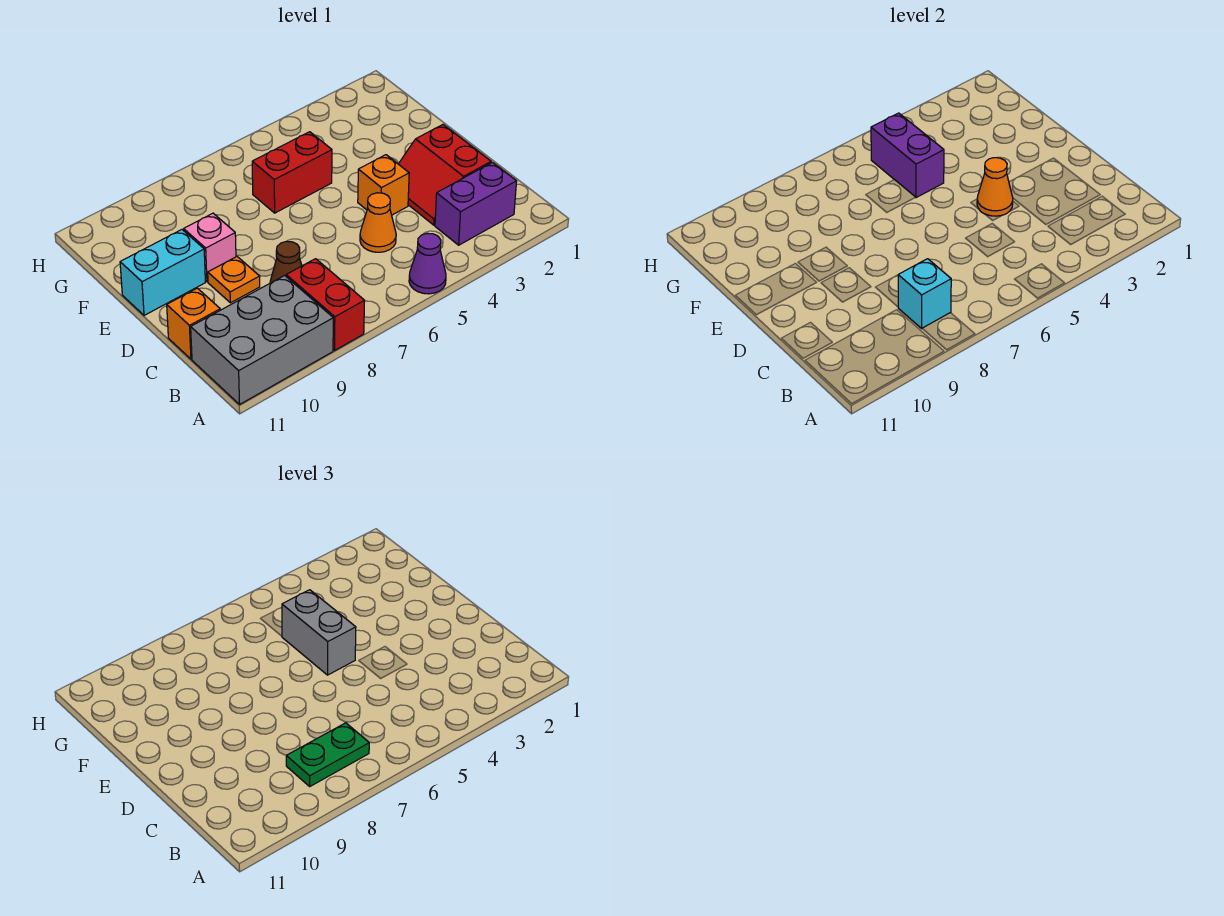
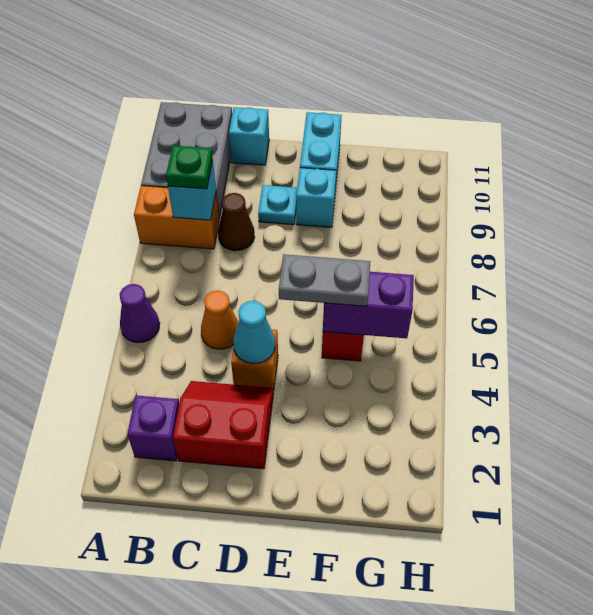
red 1x2 brick [286,259,365,350] -> orange 1x2 brick [134,186,219,249]
purple 1x2 brick [435,162,517,245] -> purple 1x1 brick [127,395,179,461]
green 1x2 plate [286,723,369,786] -> green 1x1 plate [166,146,213,189]
orange 1x1 brick [167,288,220,359] -> cyan 1x1 brick [229,107,269,165]
orange 1x1 cone [977,158,1013,216] -> cyan 1x1 cone [233,301,275,364]
orange 1x1 plate [208,257,260,303] -> cyan 1x1 plate [258,185,297,225]
grey 1x2 brick [282,590,356,675] -> grey 1x2 plate [279,254,370,306]
pink 1x1 brick [184,213,236,282] -> cyan 1x1 brick [296,168,336,227]

